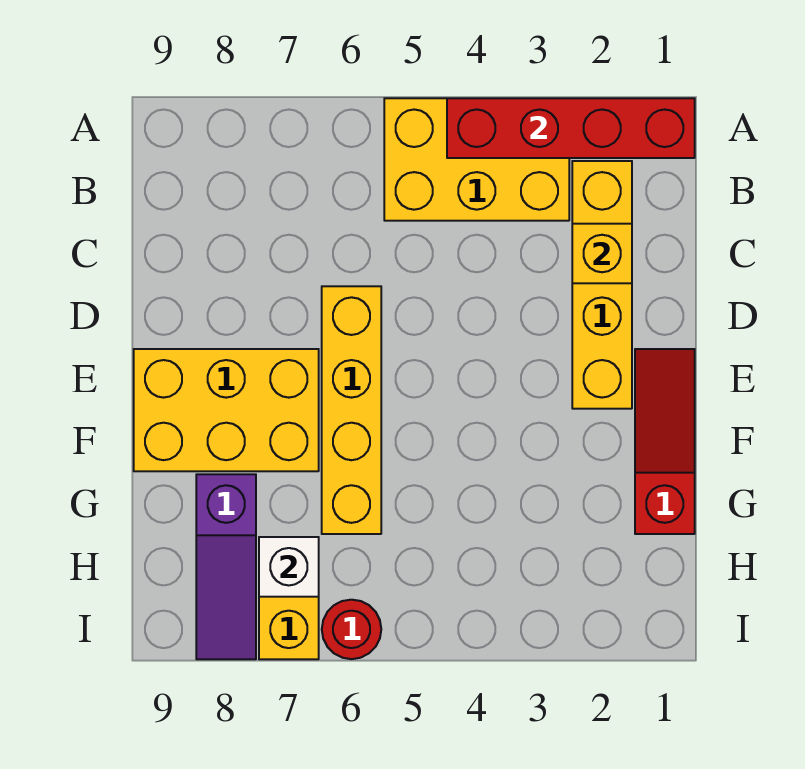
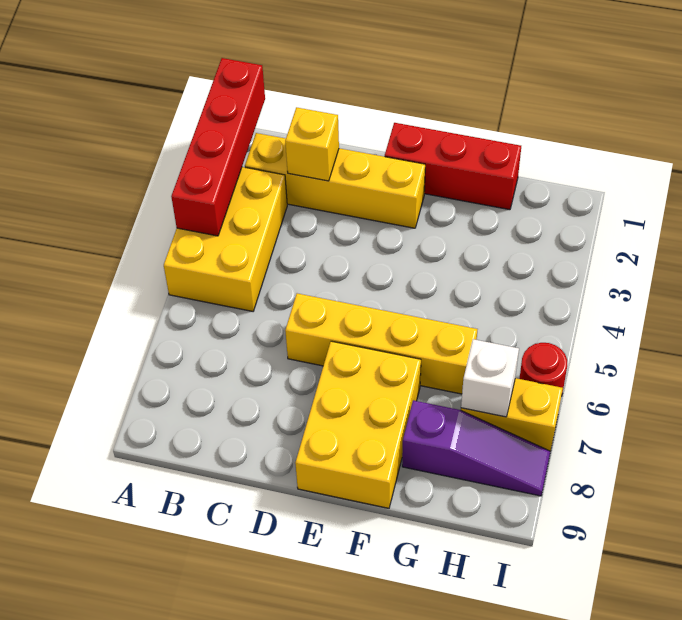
red 1x3 slope [635,349,695,534] -> red 1x3 brick [385,123,521,210]

